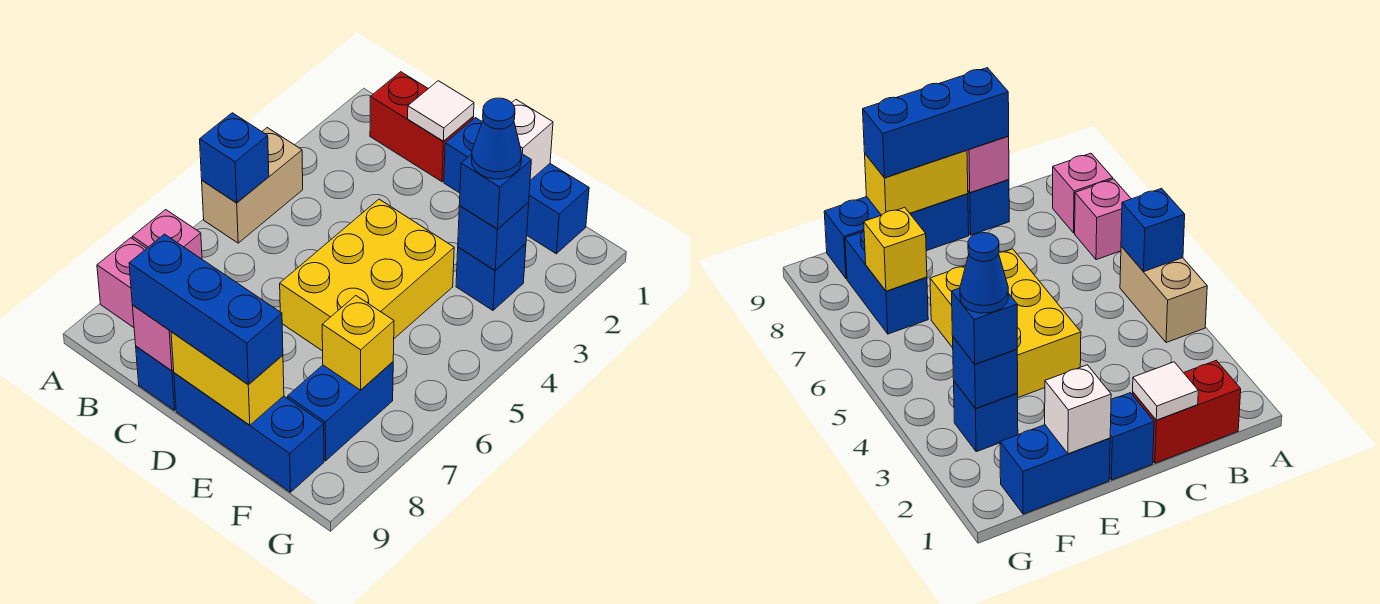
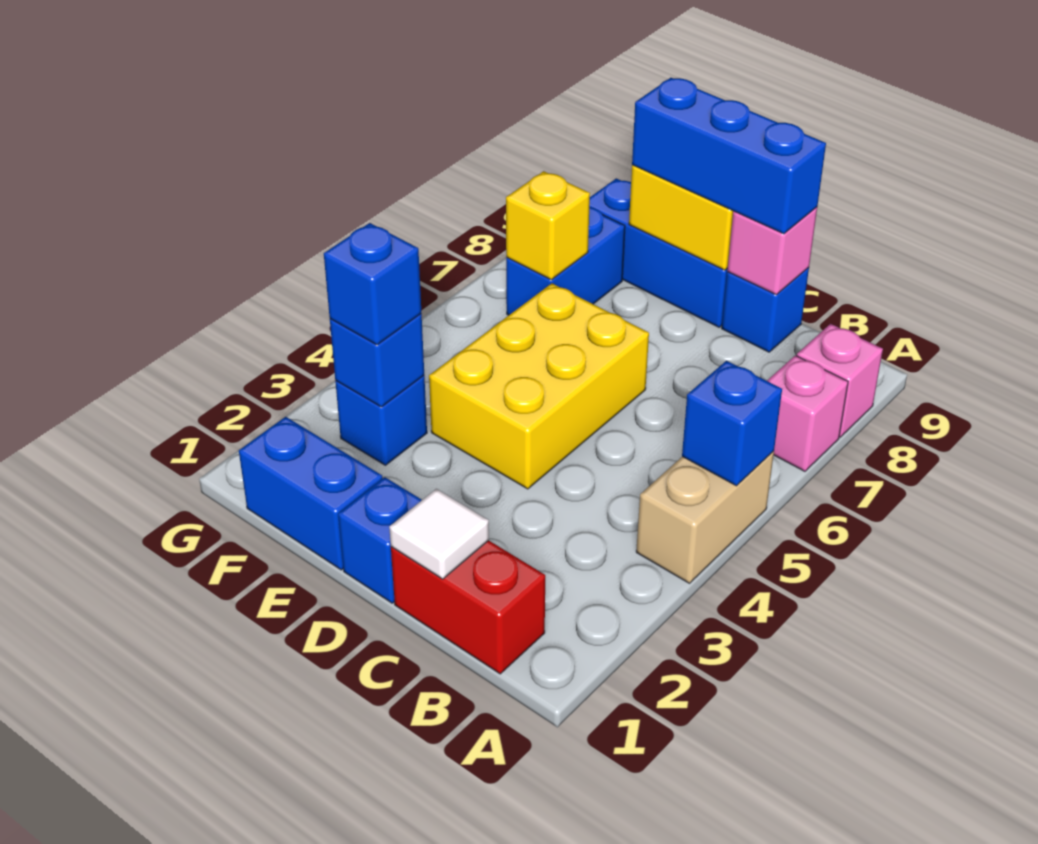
white 1x1 brick [512,100,553,180] -> none
blue 1x1 cone [471,98,522,179] -> none

